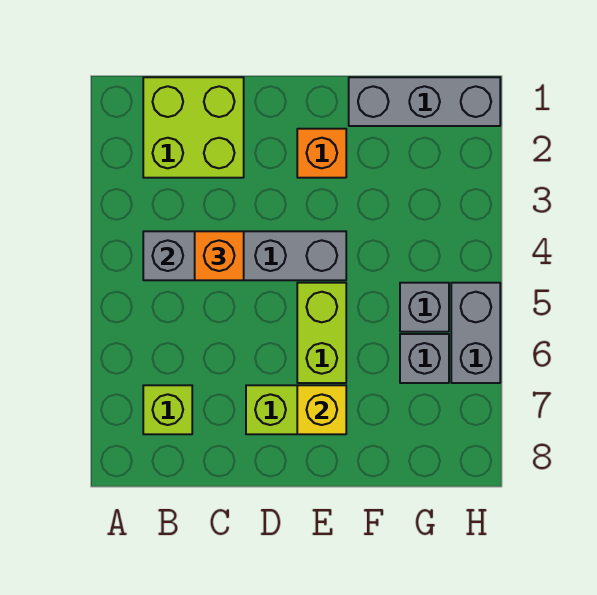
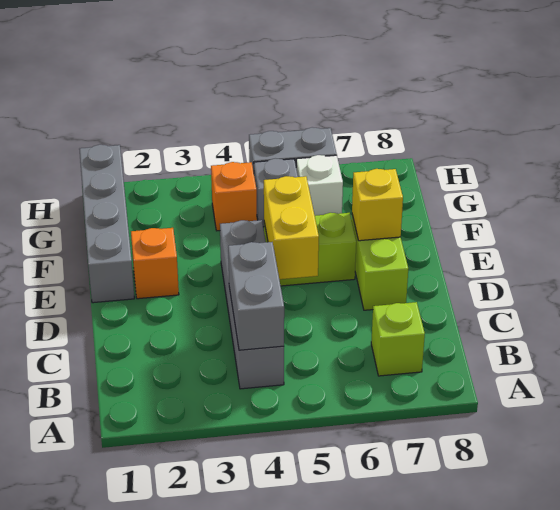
lime 2x2 brick [143,77,244,178] -> none
orange 1x1 brick [195,231,244,280] -> orange 1x1 brick moved to [211,162,257,231]
none -> yellow 1x2 brick [264,176,319,279]
grey 1x3 brick [349,77,500,126] -> grey 1x4 brick [79,145,134,303]
grey 1x1 brick [400,334,449,383] -> white 1x1 brick [296,155,343,216]

